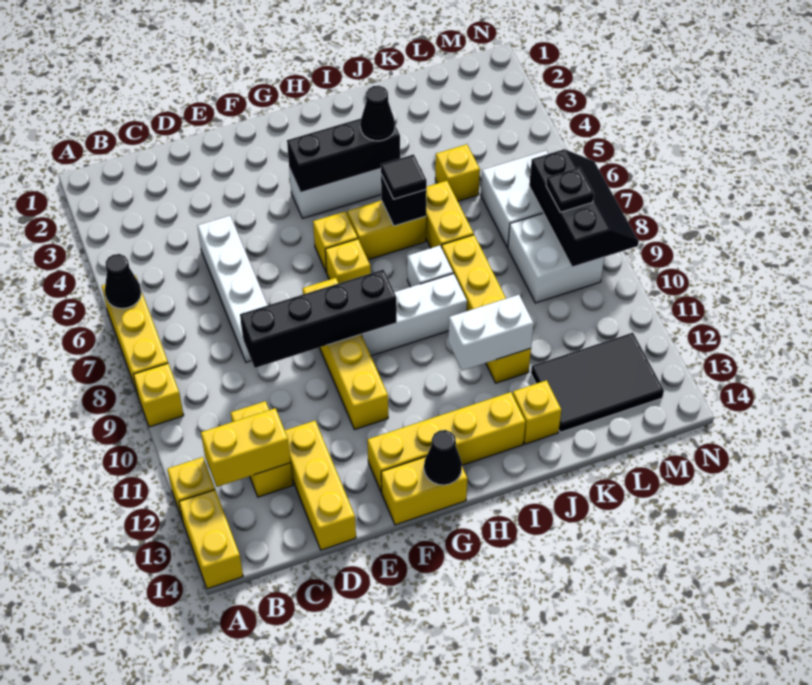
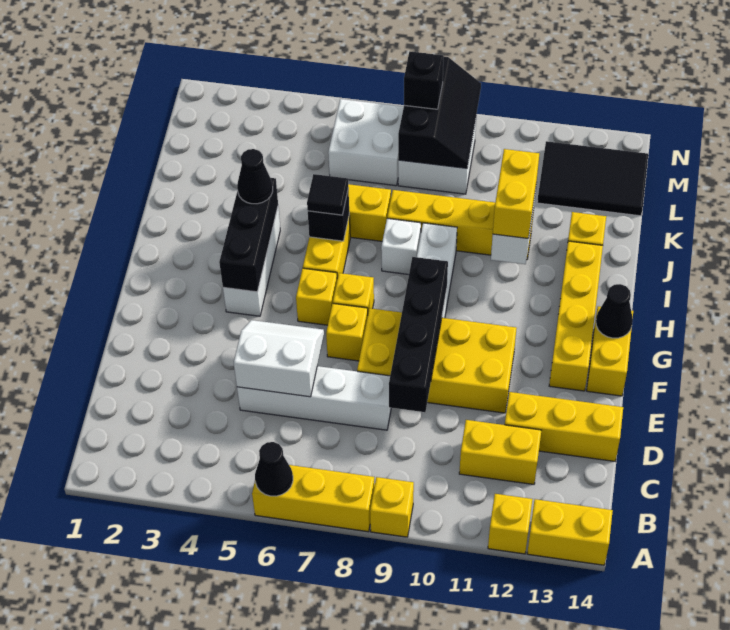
yellow 1x2 brick [201,408,290,487] -> yellow 1x2 brick moved to [493,149,539,238]
none -> white 2x2 slope [234,320,324,397]
yellow 1x4 brick [303,278,388,430] -> yellow 2x4 brick [357,308,517,413]
yellow 1x1 brick [435,144,480,201] -> yellow 1x1 brick moved to [326,303,368,361]
black 2x3 tile [531,333,664,432] -> black 2x3 tile turned to [537,141,648,216]
black 2x3 slope [529,149,639,267] -> black 2x3 slope turned to [398,57,481,168]
black 1x1 plate [546,167,594,212] -> black 1x1 brick [404,52,443,109]

